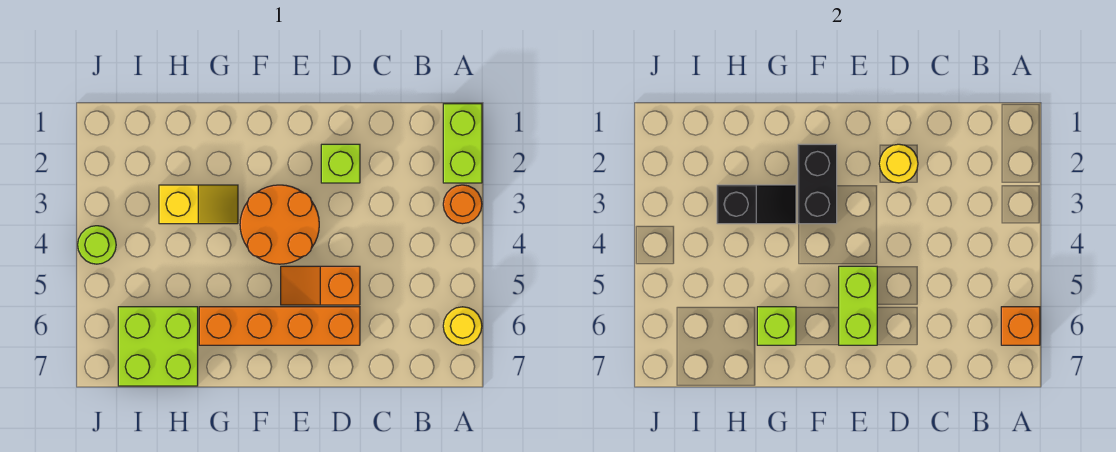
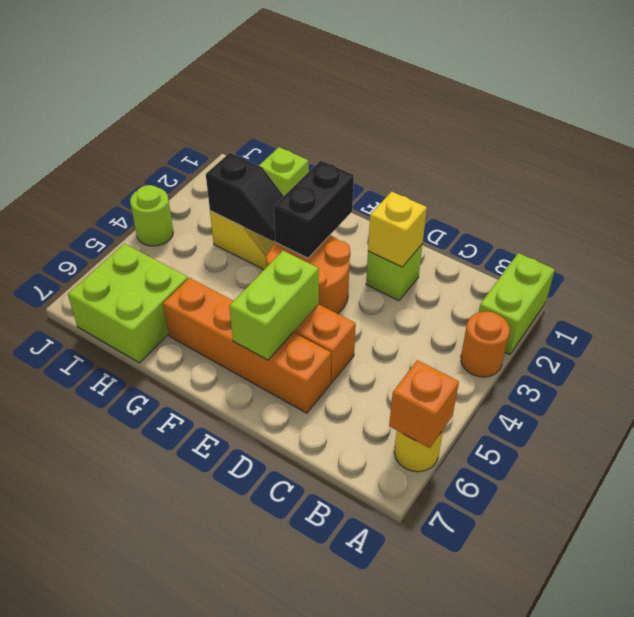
yellow 1x1 round brick [879,144,918,183] -> yellow 1x1 brick [368,192,427,267]
lime 1x1 brick [757,307,796,345] -> lime 1x1 brick moved to [259,147,309,196]

